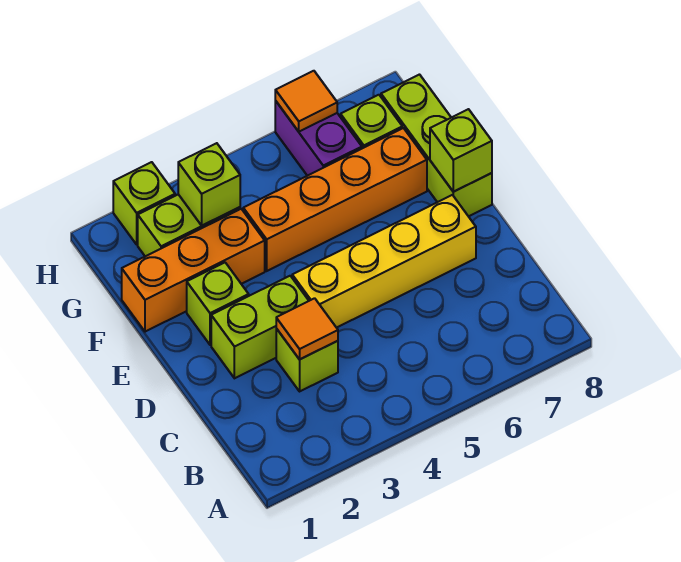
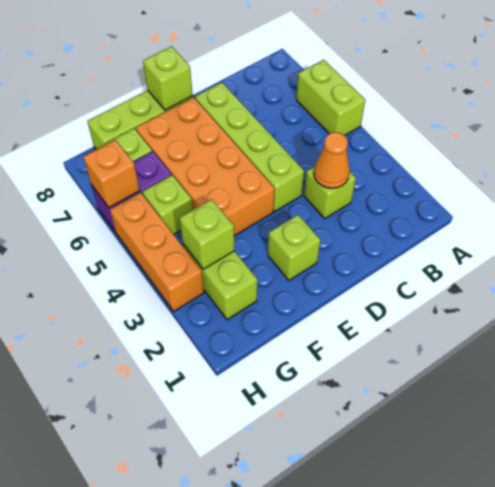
orange 1x1 tile [276,298,338,359] -> orange 1x1 cone [314,132,350,188]
lime 1x2 brick [211,276,309,378] -> lime 1x2 brick moved to [296,60,365,136]
yellow 1x4 brick [292,195,476,328] -> lime 1x4 brick [195,83,304,211]
orange 1x3 brick [122,209,265,332] -> orange 1x3 brick moved to [110,192,204,311]
orange 1x4 brick [243,128,427,271] -> orange 2x4 brick [136,97,274,236]
lime 1x1 brick [113,162,175,244] -> lime 1x1 brick moved to [142,175,193,234]
orange 1x1 tile [275,71,337,132] -> orange 1x1 brick [83,140,140,208]

